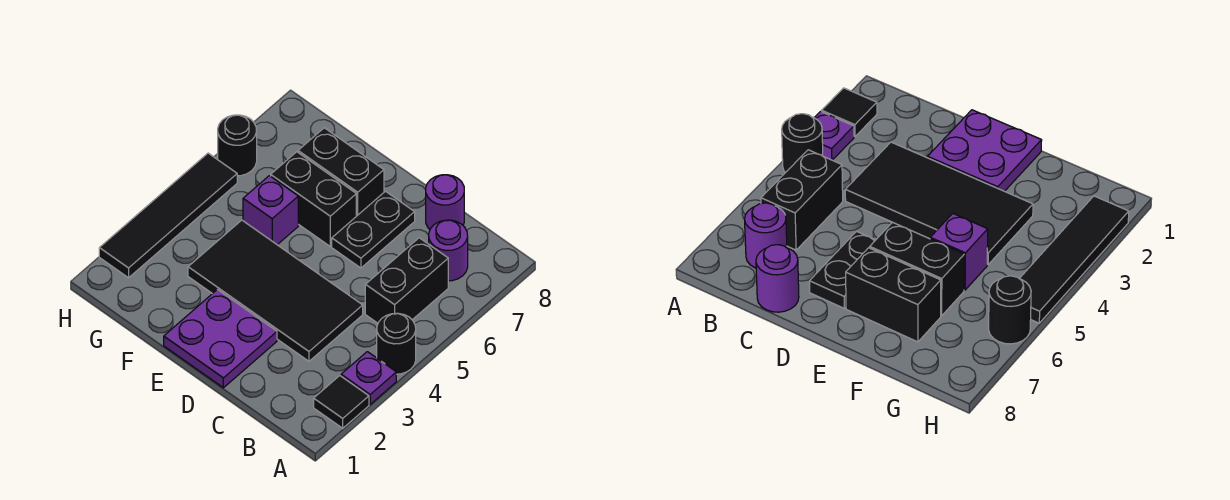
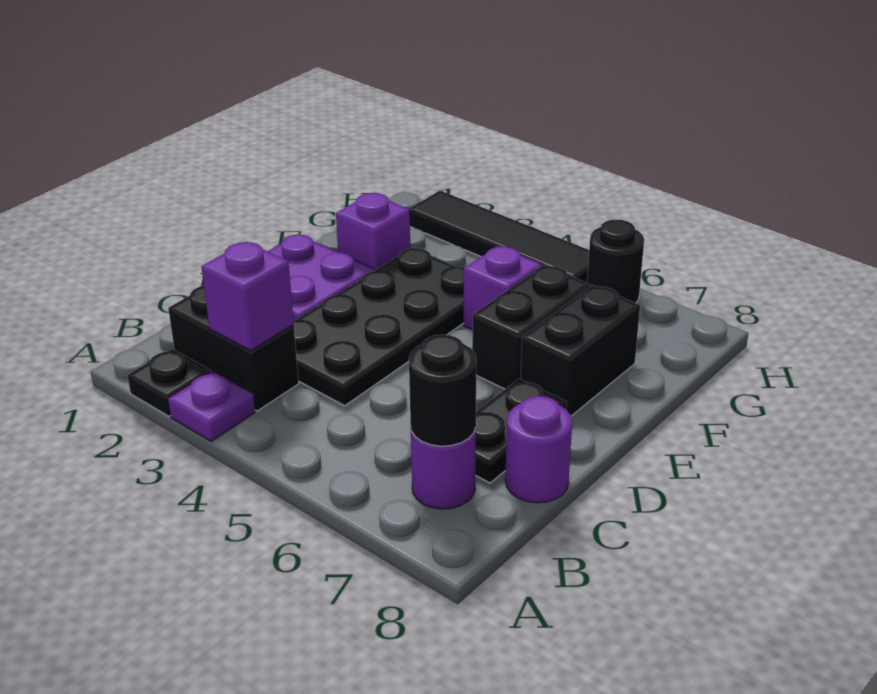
black 1x1 tile [314,376,369,428] -> black 1x1 plate [127,349,211,416]
black 1x1 round brick [377,313,416,374] -> black 1x1 round brick moved to [409,335,476,446]
none -> purple 1x1 brick [202,242,294,351]
black 1x2 brick [365,238,448,323] -> black 1x2 brick moved to [168,286,299,411]
black 2x4 tile [188,220,363,361] -> black 2x4 plate [293,248,465,406]
black 1x2 plate [332,191,415,268] -> black 1x2 plate turned to [475,379,567,483]
none -> purple 1x1 brick [336,193,410,271]

